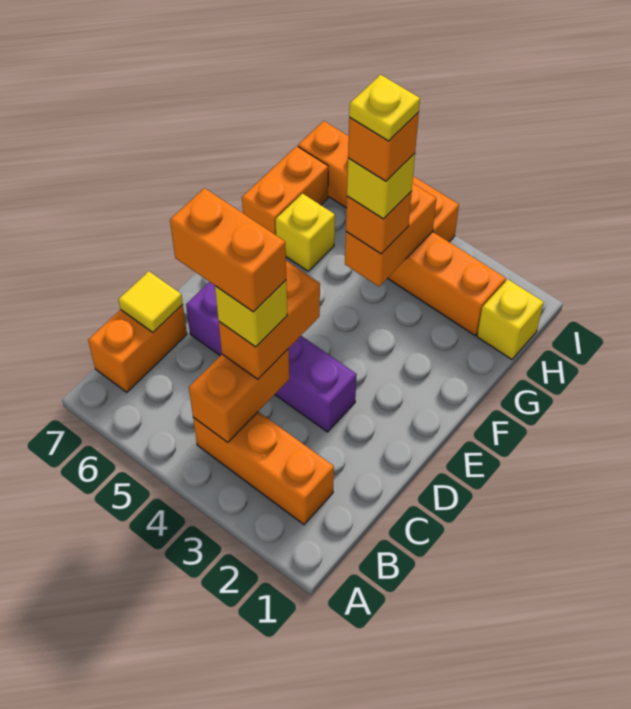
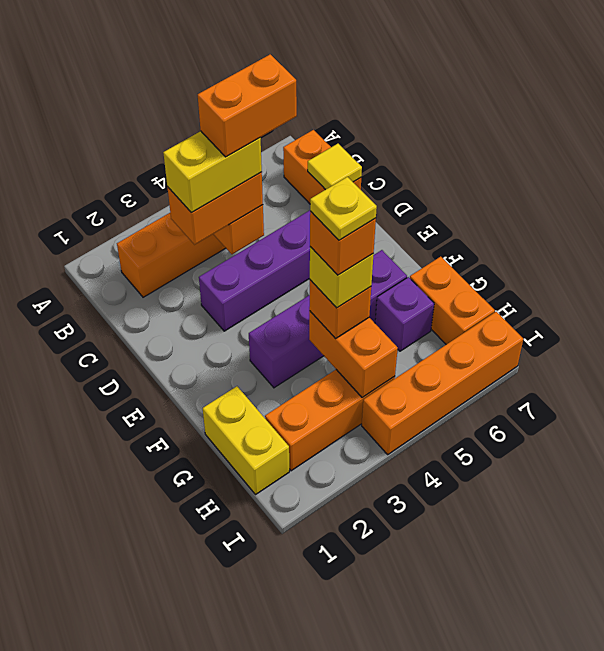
orange 1x2 brick [219,261,320,379] -> orange 1x2 brick turned to [167,172,263,245]
yellow 1x1 brick [215,280,287,347] -> yellow 1x2 brick [163,131,262,213]
none -> purple 1x4 brick [249,250,407,388]
yellow 1x1 brick [275,194,335,271] -> purple 1x1 brick [375,277,434,351]
yellow 1x1 brick [477,279,544,359] -> yellow 1x2 brick [203,386,289,495]

